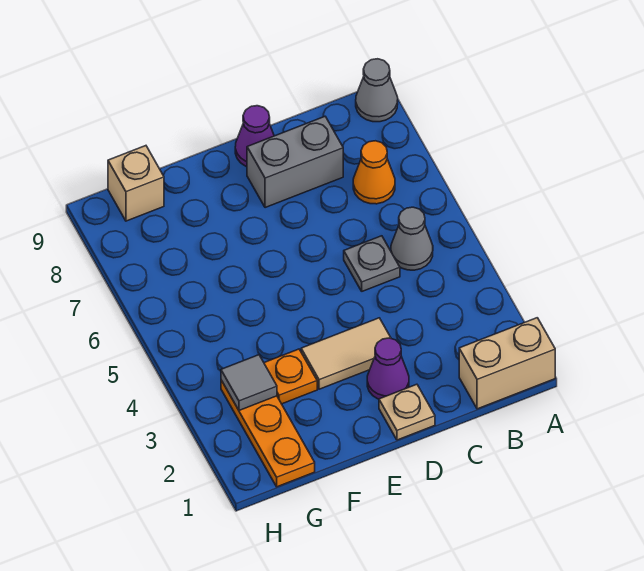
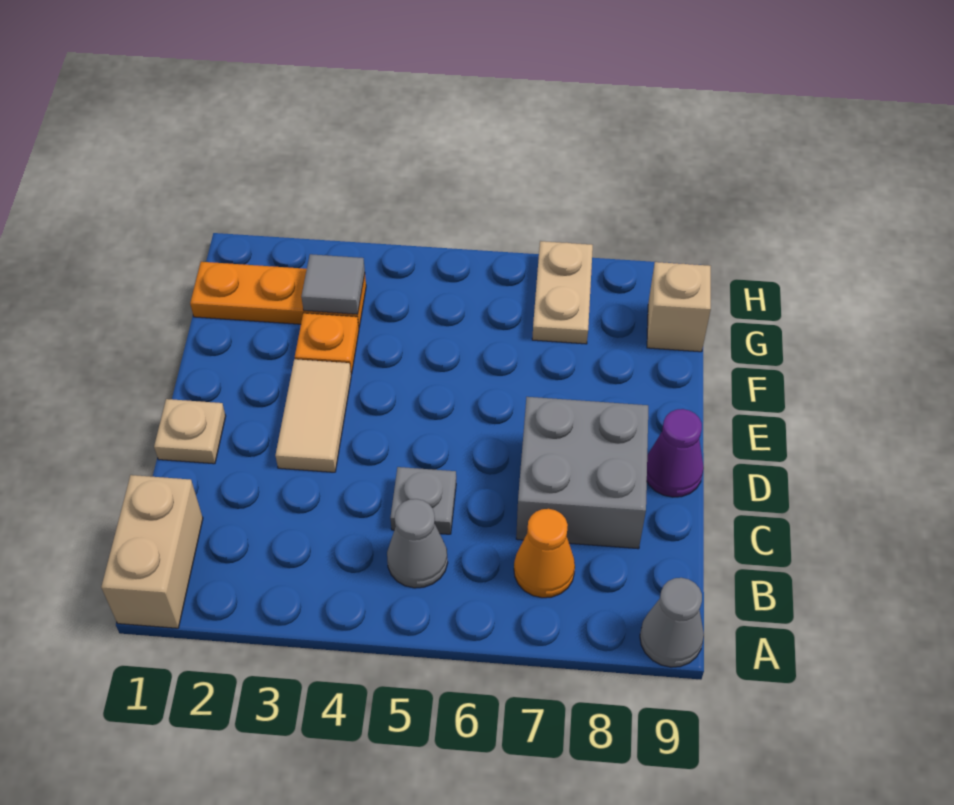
grey 1x2 brick [247,117,343,208] -> grey 2x2 brick [516,397,648,549]
purple 1x1 cone [367,338,409,399] -> none
none -> tan 1x2 plate [532,241,593,344]

